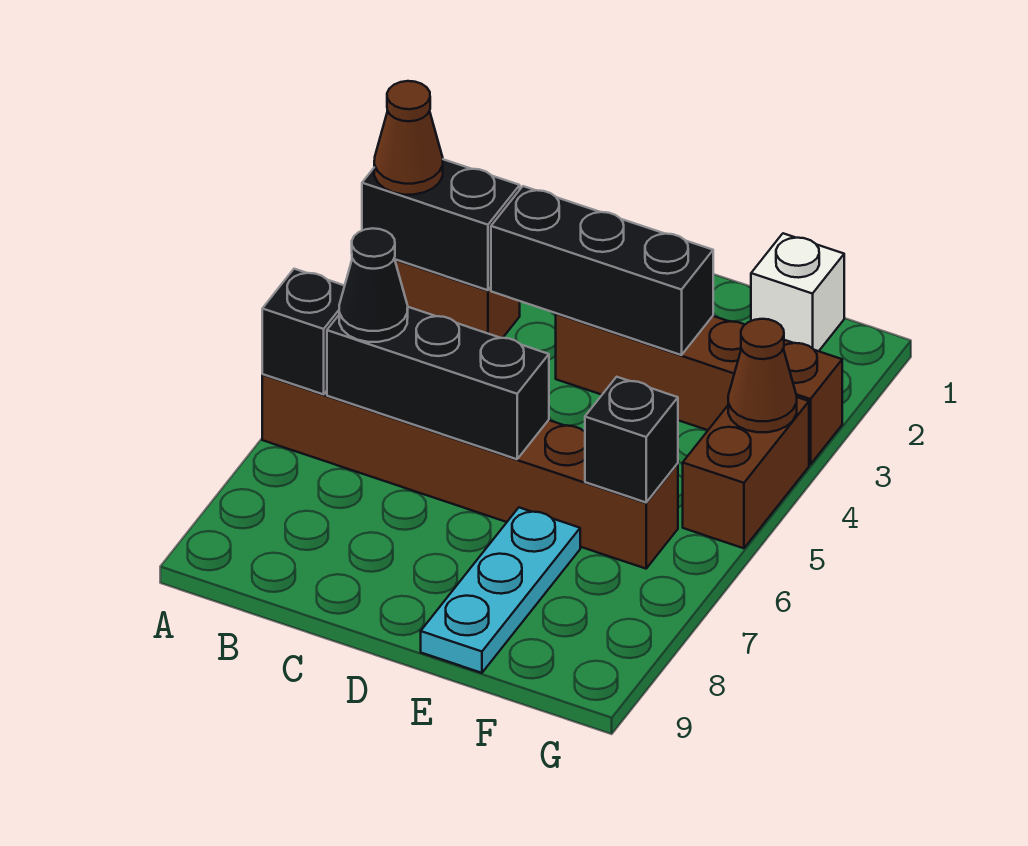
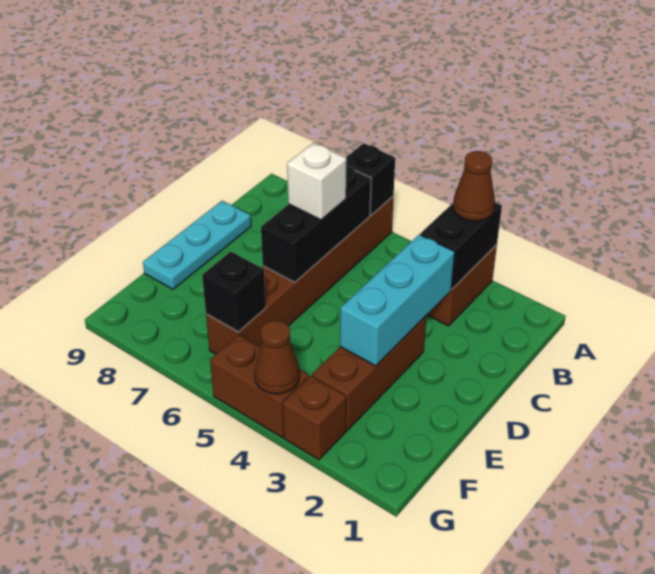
black 1x1 cone [339,228,408,342] -> none
black 1x3 brick [491,186,713,355] -> cyan 1x3 brick [340,235,455,366]
cyan 1x3 plate [421,508,580,673] -> cyan 1x3 plate turned to [143,201,251,289]
white 1x1 brick [751,233,844,351] -> white 1x1 brick moved to [287,143,347,220]

